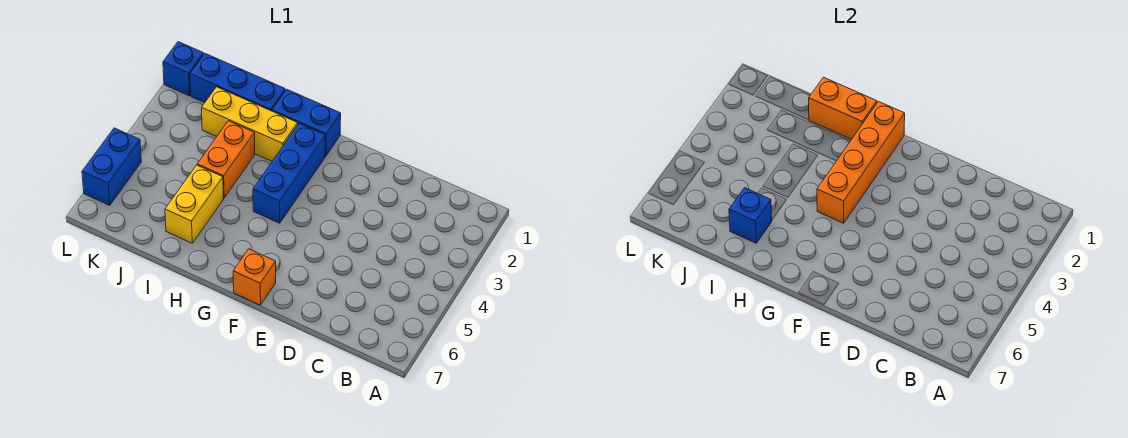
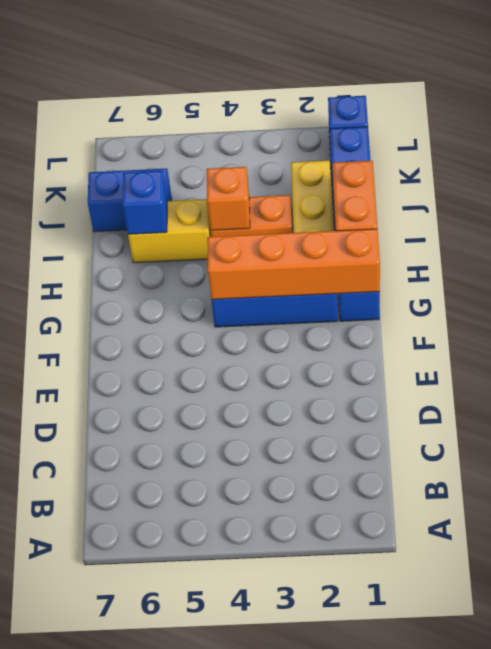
orange 1x1 brick [233,249,276,305] -> orange 1x1 brick moved to [207,167,250,230]
blue 1x2 brick [82,128,141,205] -> blue 1x2 brick moved to [88,169,172,232]

